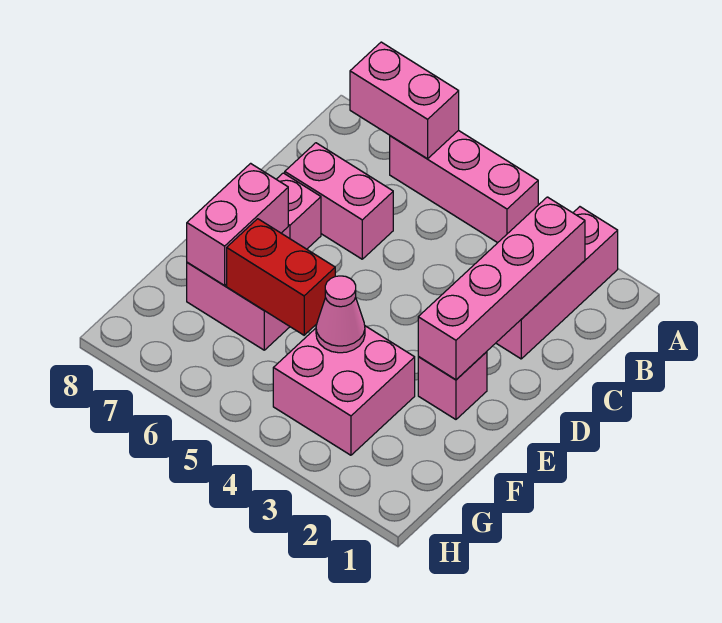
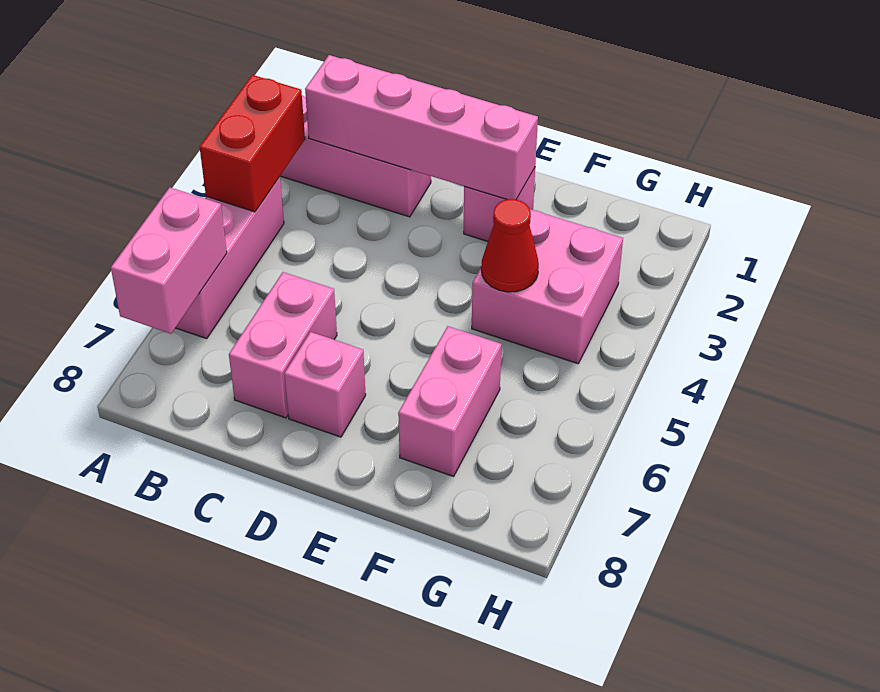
pink 1x2 brick [187,163,288,286] -> none
pink 1x1 cone [316,276,365,353] -> red 1x1 cone [481,199,539,292]
red 1x2 brick [227,219,335,335] -> red 1x2 brick moved to [200,75,305,212]

